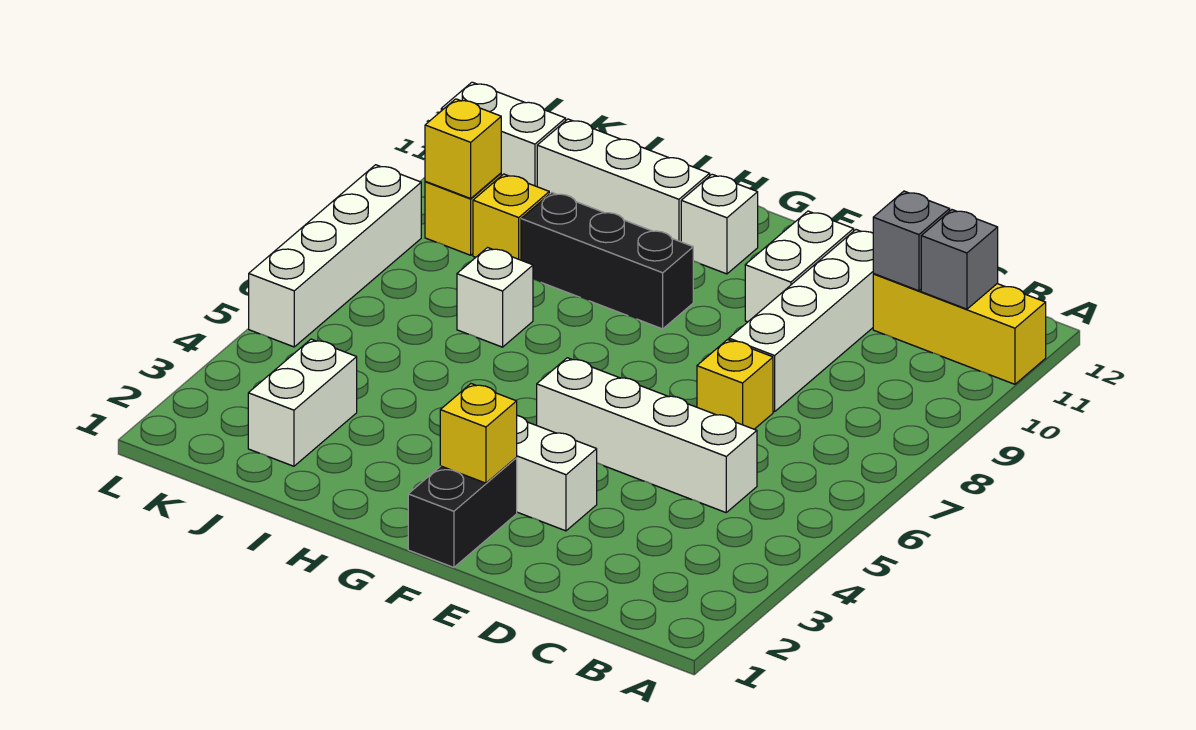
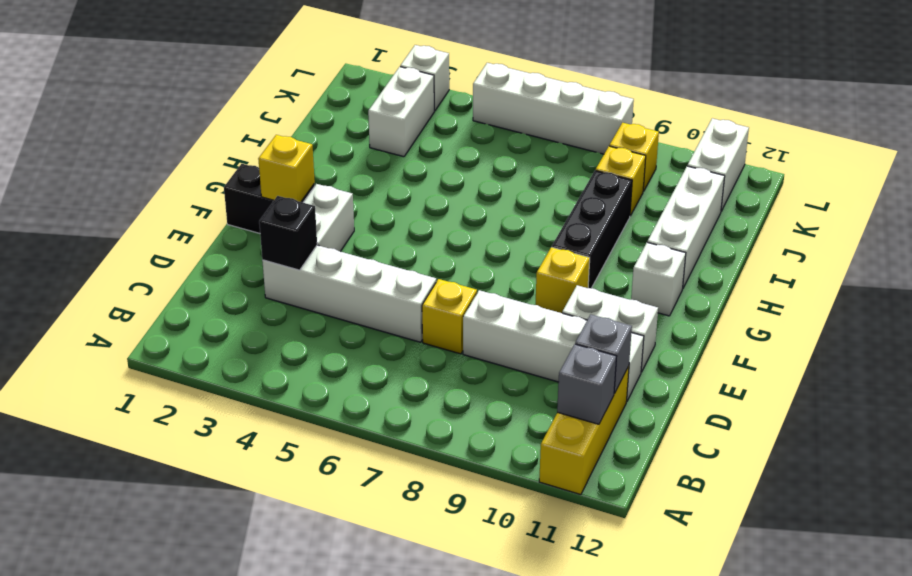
white 1x4 brick [537,358,757,512] -> white 1x4 brick turned to [262,245,436,342]
none -> black 1x1 brick [259,196,317,270]
white 1x1 brick [457,248,533,347] -> white 1x1 brick moved to [400,45,449,111]
white 1x2 brick [248,339,357,466] -> white 1x2 brick turned to [368,67,434,157]
yellow 1x1 brick [425,99,501,198] -> yellow 1x1 brick moved to [536,247,590,313]

